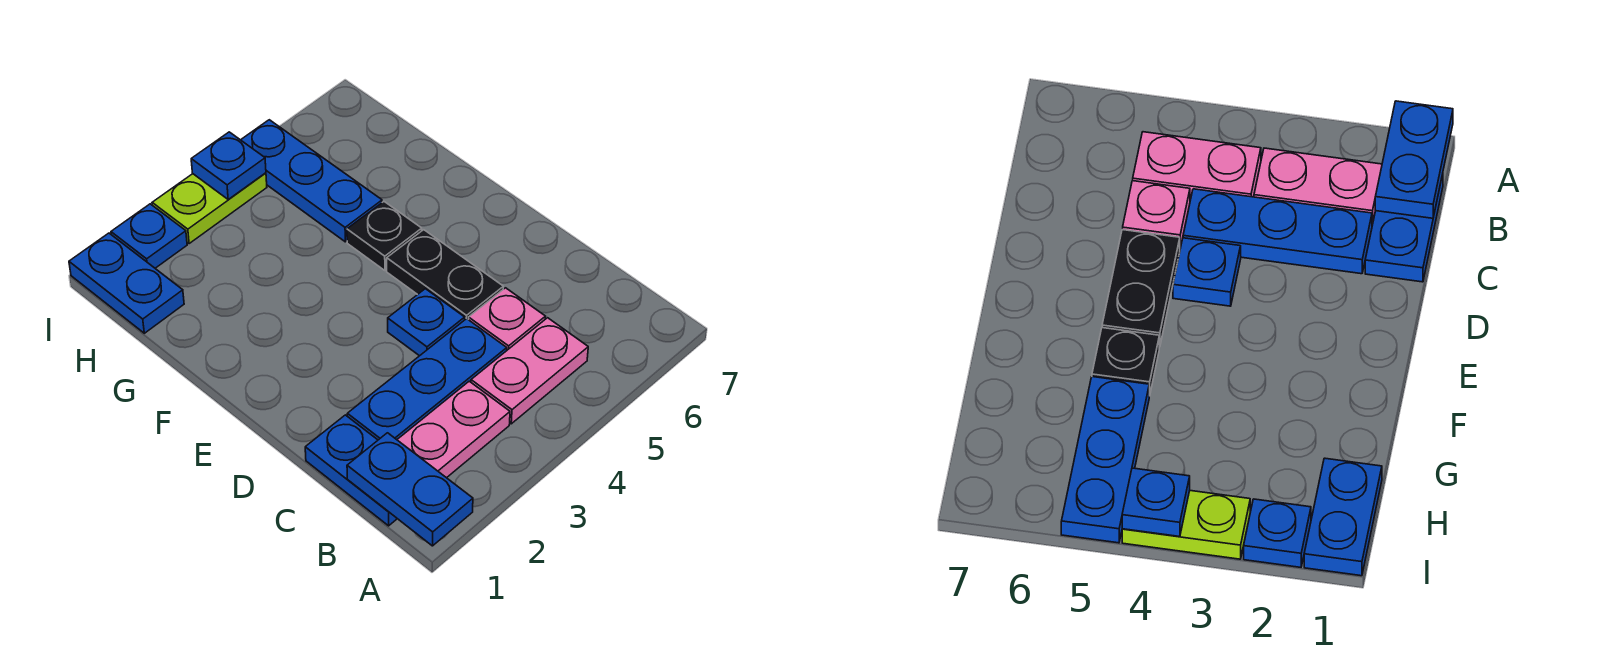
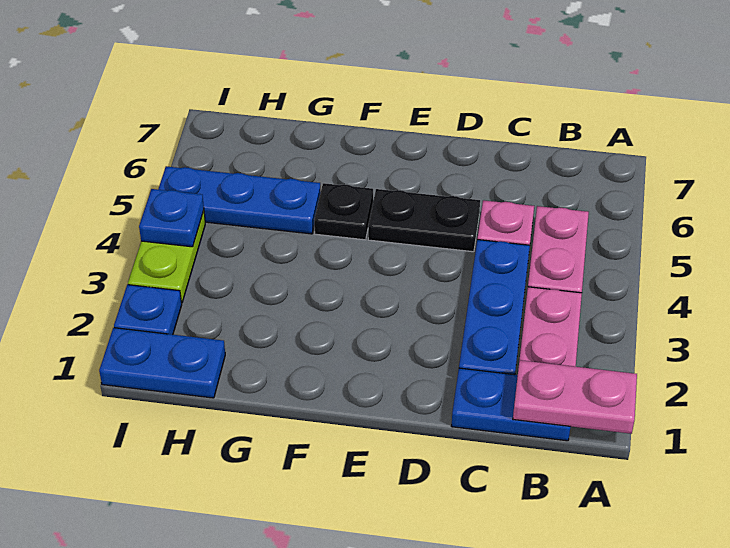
blue 1x2 plate [347,433,473,546] -> pink 1x2 plate [513,360,637,434]
blue 1x1 plate [388,289,465,356] -> none

